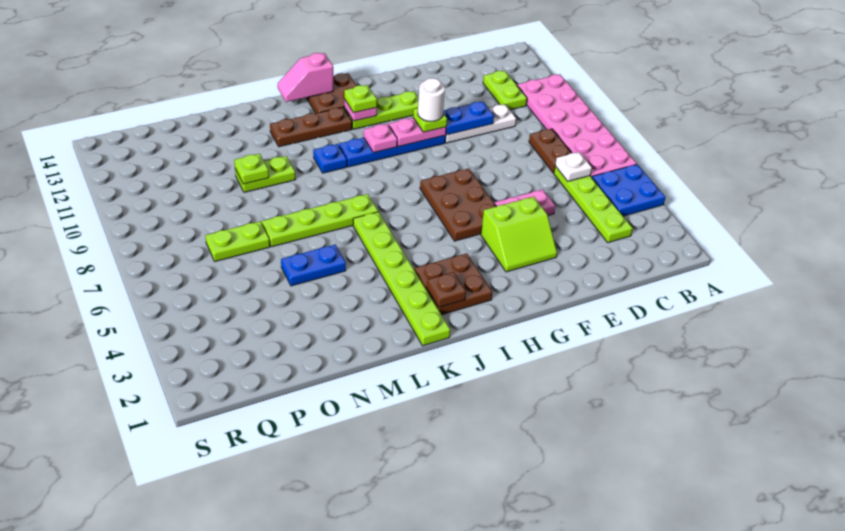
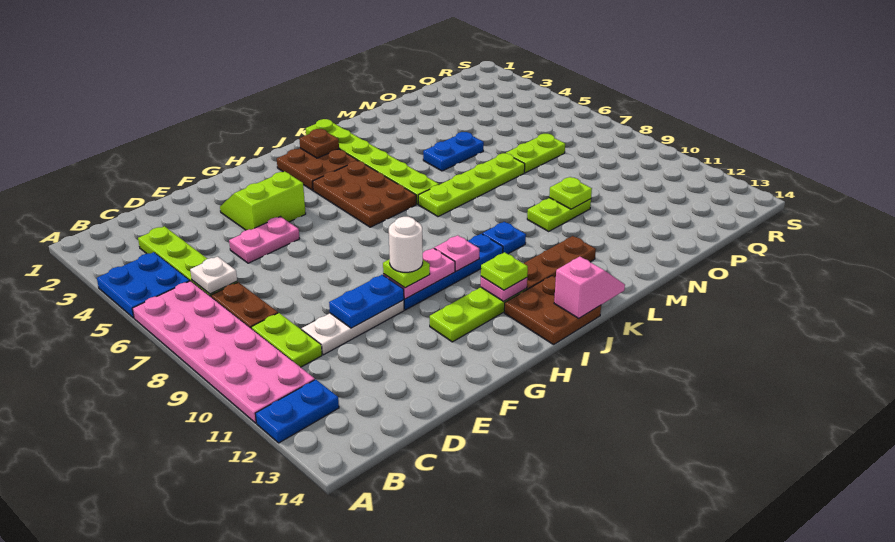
none -> blue 1x2 plate [255,379,339,443]
lime 1x2 plate [483,71,527,110] -> lime 1x2 plate moved to [251,313,322,367]
brown 2x3 plate [420,169,496,241] -> brown 2x3 plate moved to [313,161,416,227]

